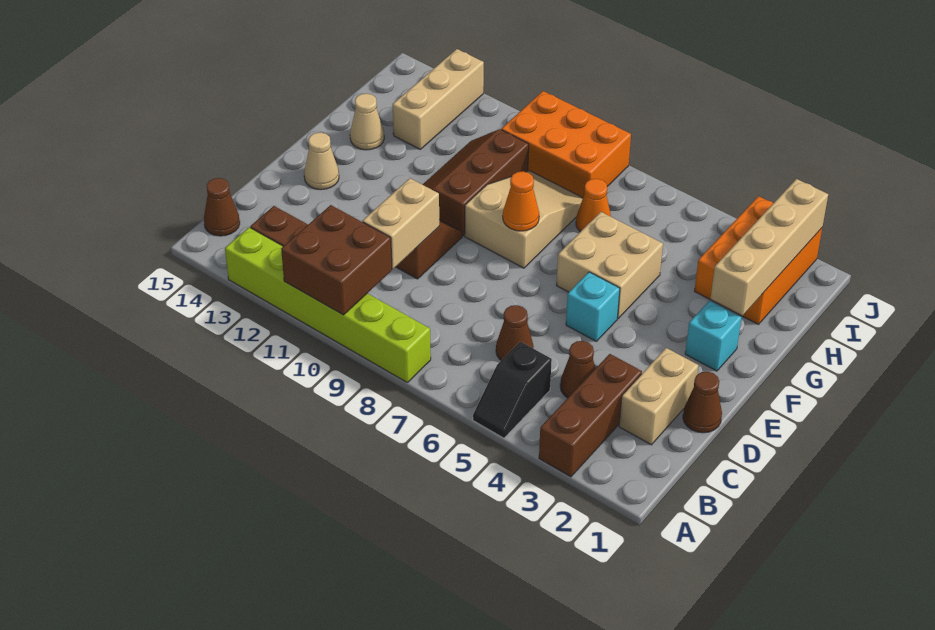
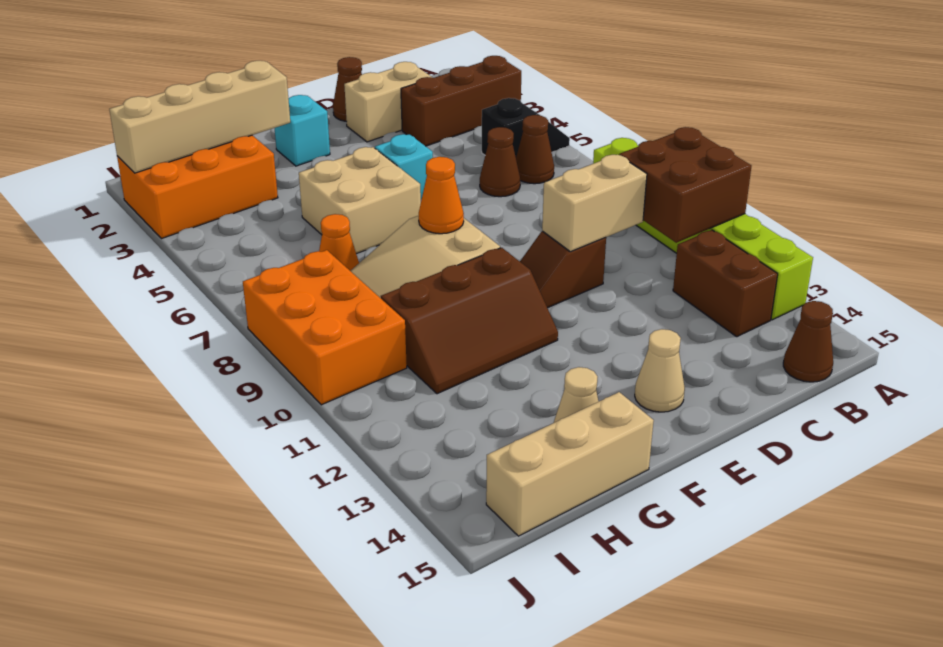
brown 1x1 cone [560,341,595,398] -> brown 1x1 cone moved to [516,115,554,184]
tan 1x3 brick [393,49,484,149] -> tan 1x3 brick moved to [486,392,654,536]

